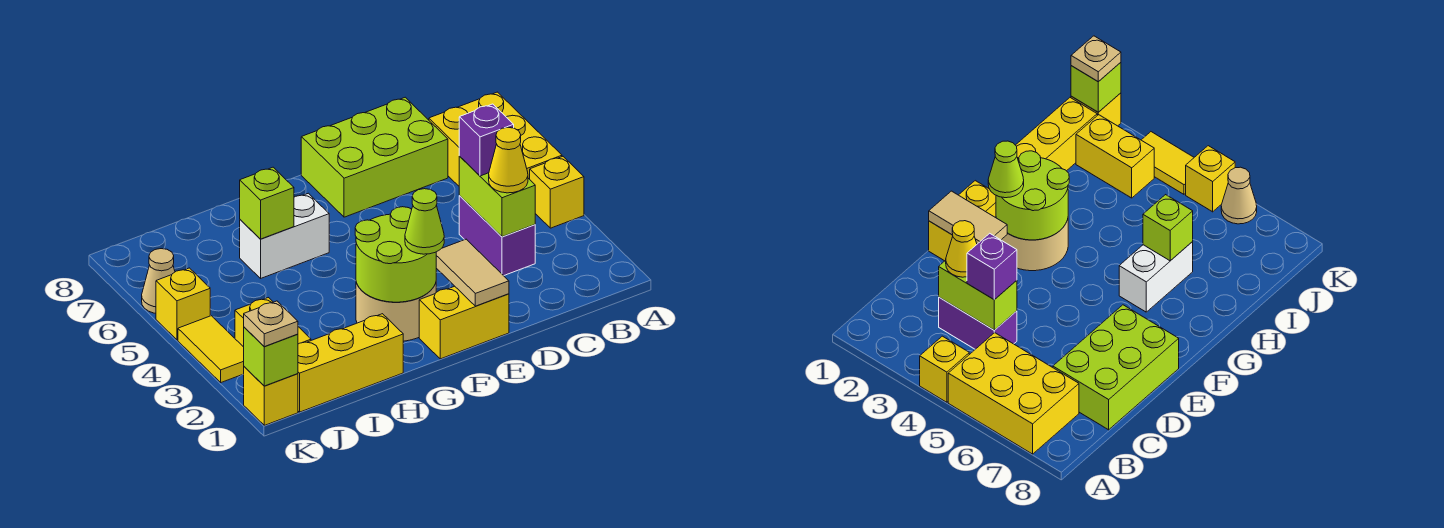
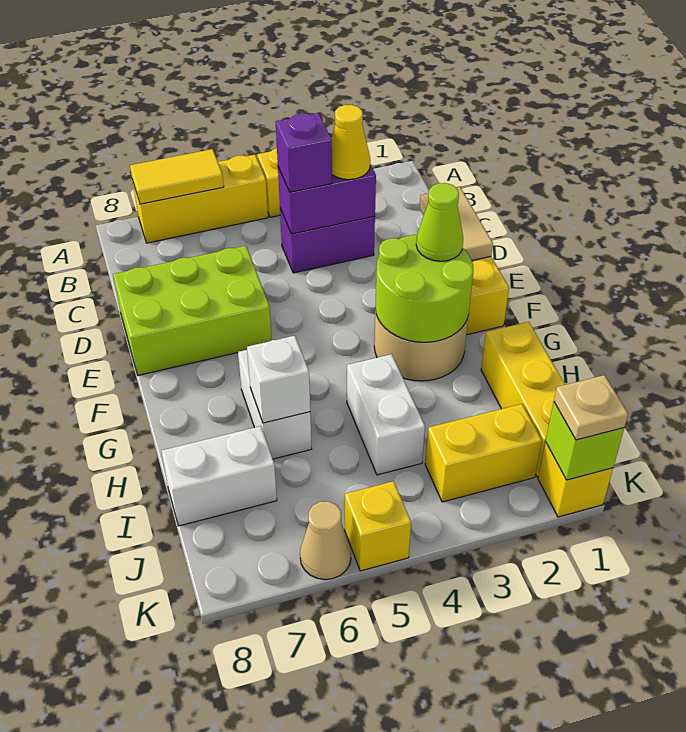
yellow 2x3 brick [429,92,562,186] -> yellow 1x3 brick [132,155,268,243]
lime 1x2 brick [459,156,535,237] -> purple 1x2 brick [278,165,376,234]
lime 2x3 brick [301,97,448,217] -> lime 2x3 brick turned to [113,246,272,375]
tan 1x2 tile [436,239,509,306] -> tan 1x2 tile turned to [420,187,493,261]
none -> white 1x2 brick [347,354,425,475]
lime 1x1 brick [240,167,294,239] -> white 1x1 brick [247,336,310,423]
none -> white 1x2 brick [161,426,277,526]
yellow 1x2 tile [178,316,244,382] -> yellow 1x2 tile moved to [130,149,224,204]

